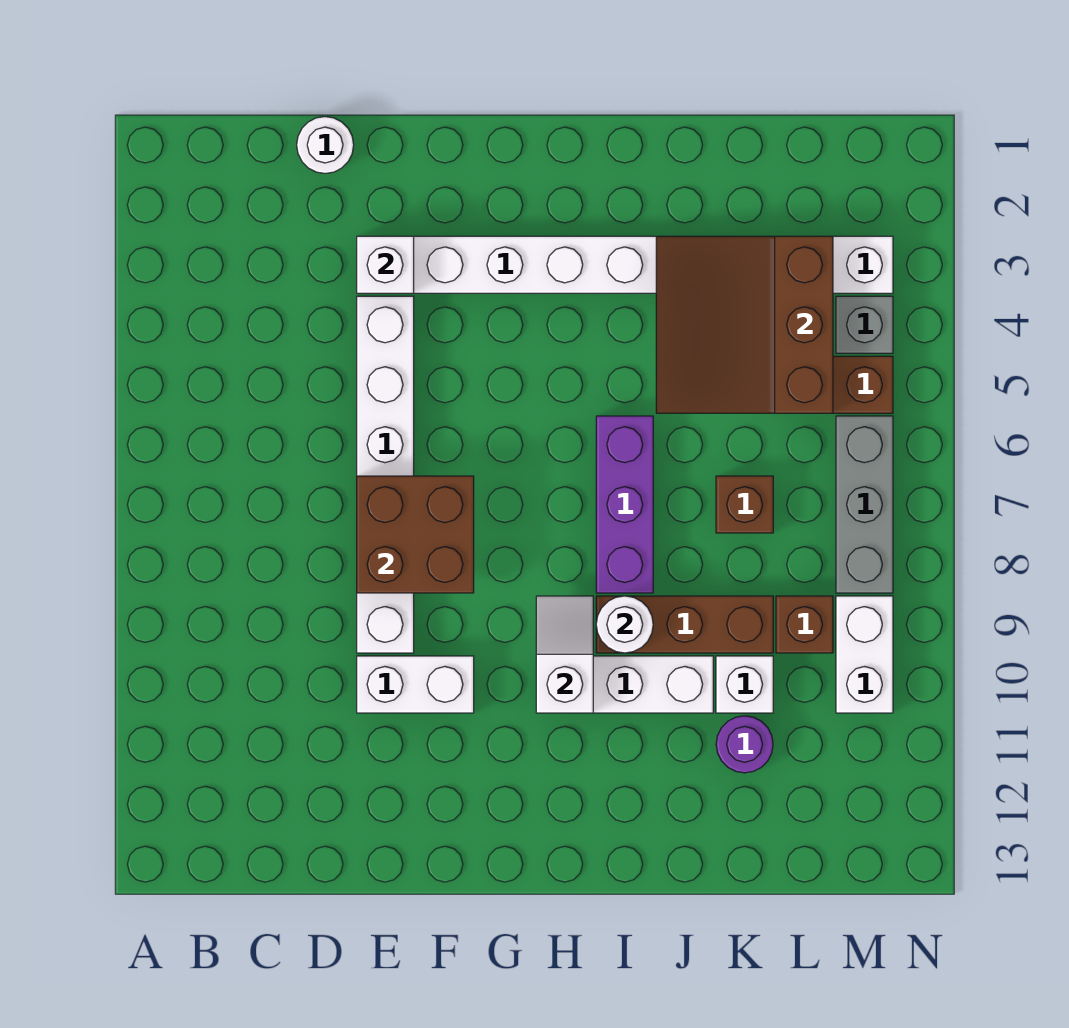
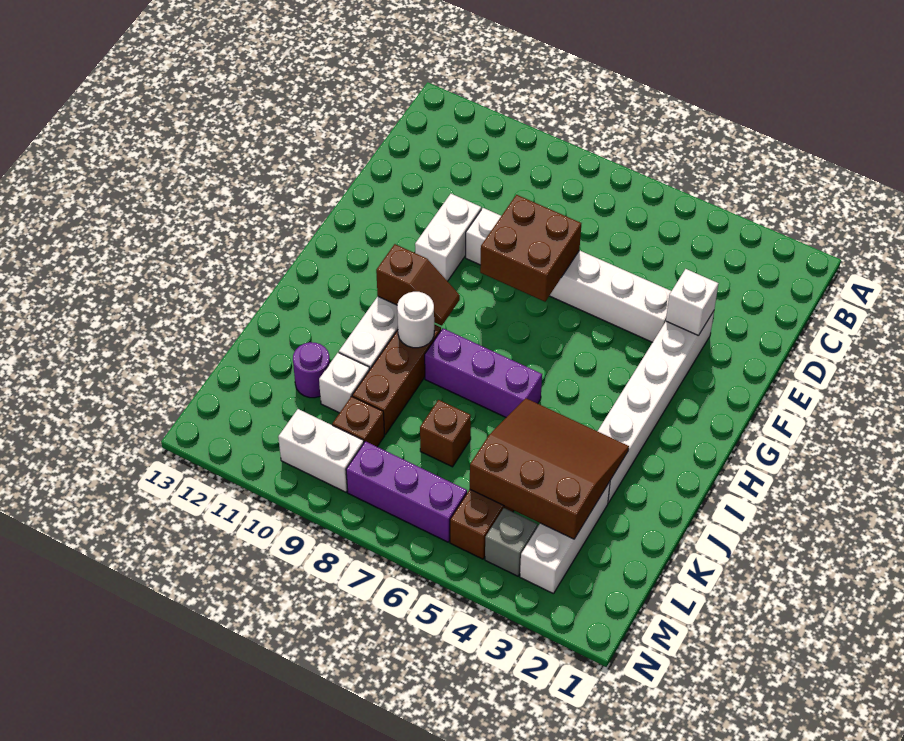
white 1x1 round brick [297,117,354,173] -> none
white 1x2 slope [536,596,593,713] -> brown 1x2 slope [376,244,460,326]
grey 1x3 brick [836,416,893,593] -> purple 1x3 brick [346,441,467,542]

